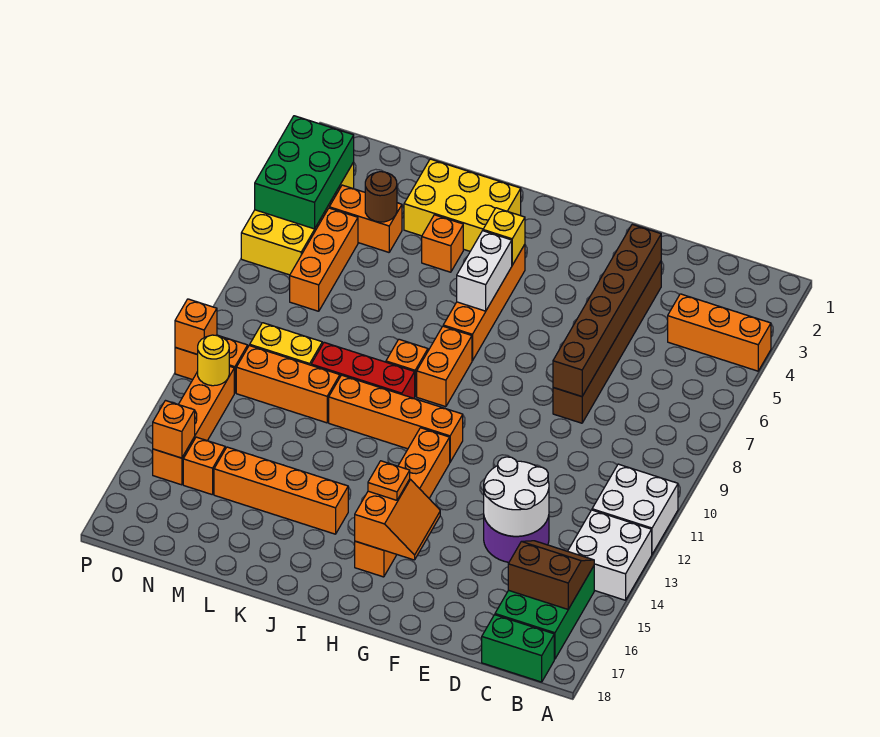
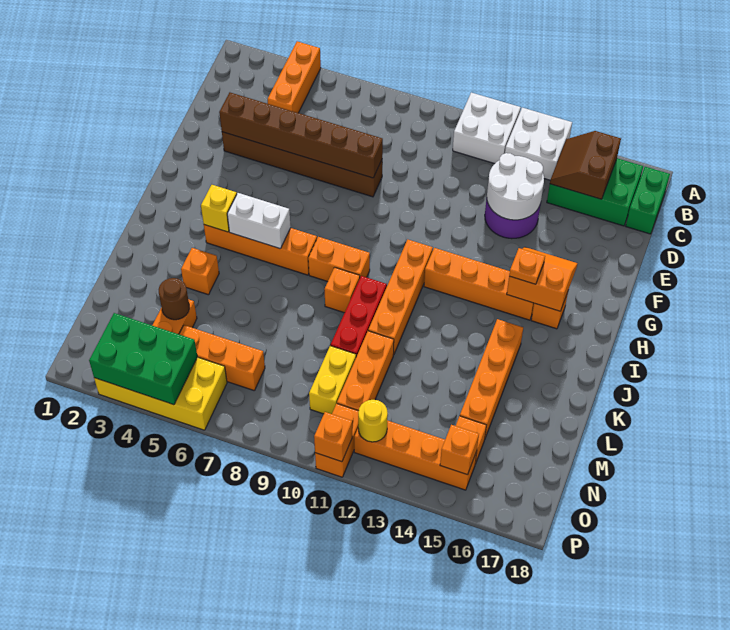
yellow 2x3 brick [404,159,521,251] -> none

